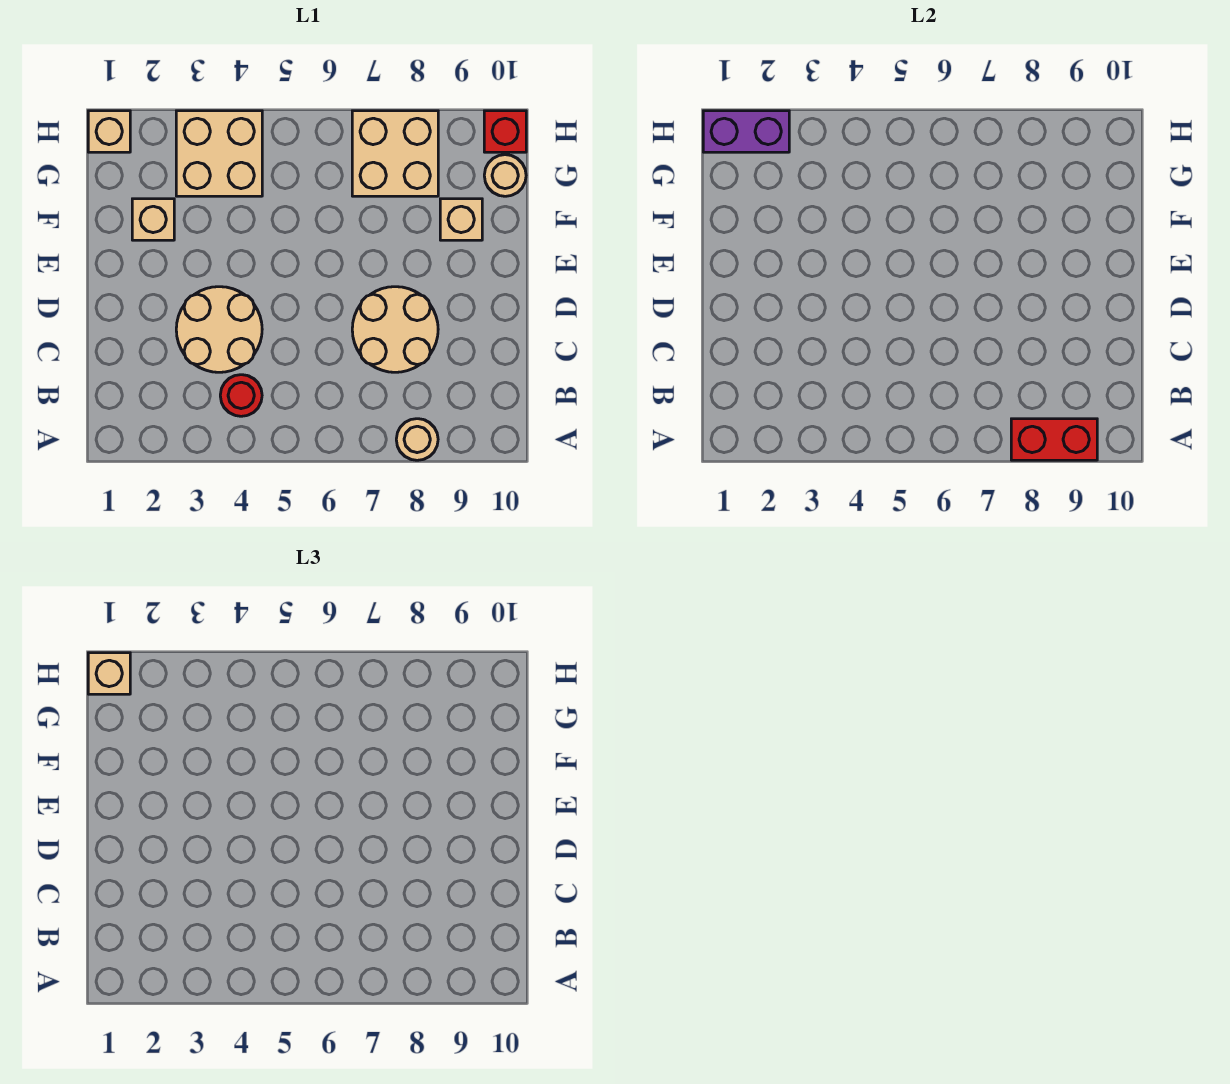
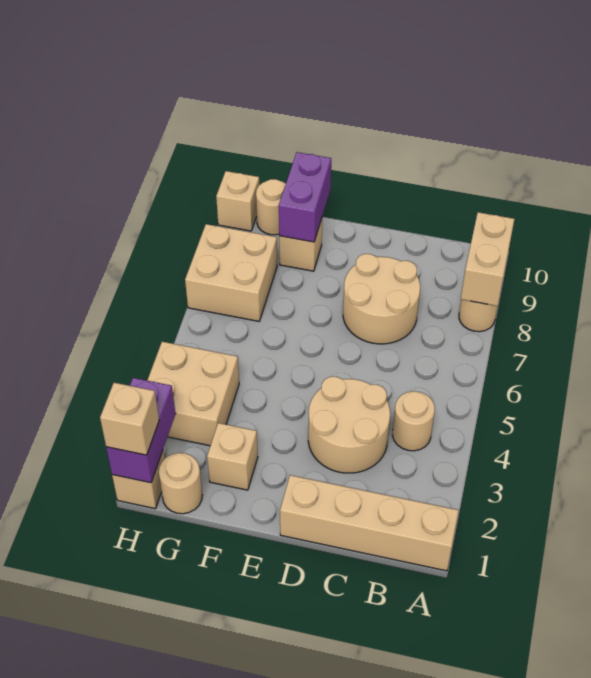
none -> tan 1x4 brick [280,475,459,571]
red 1x2 brick [1011,419,1097,460] -> tan 1x2 brick [461,212,514,306]
red 1x1 round brick [220,375,262,416] -> tan 1x1 round brick [392,391,435,451]
none -> purple 1x2 brick [279,152,331,242]
none -> tan 1x1 round brick [159,453,202,514]
red 1x1 brick [484,111,526,152] -> tan 1x1 brick [216,171,259,231]

